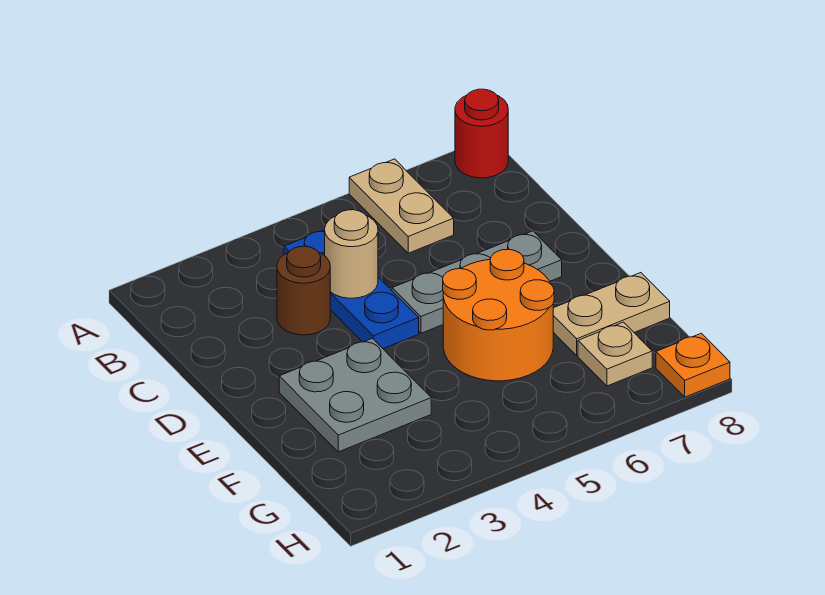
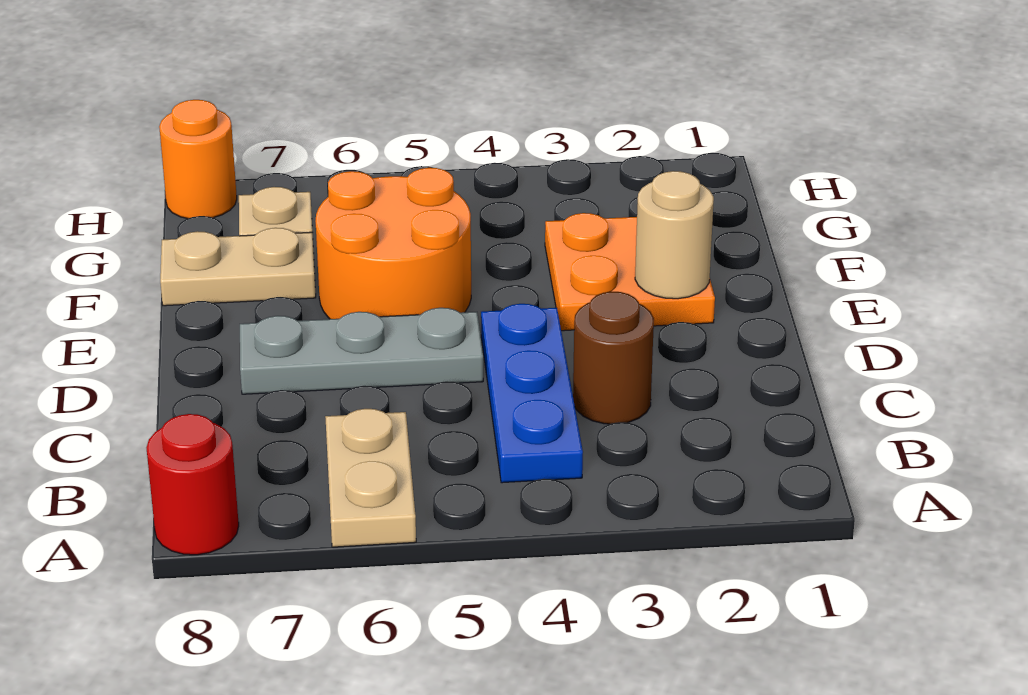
tan 1x1 round brick [325,210,378,298] -> tan 1x1 round brick moved to [635,171,714,299]
grey 2x2 plate [279,338,431,452] -> orange 2x2 plate [545,213,715,331]
orange 1x1 plate [656,333,730,397] -> orange 1x1 round brick [159,100,237,219]

